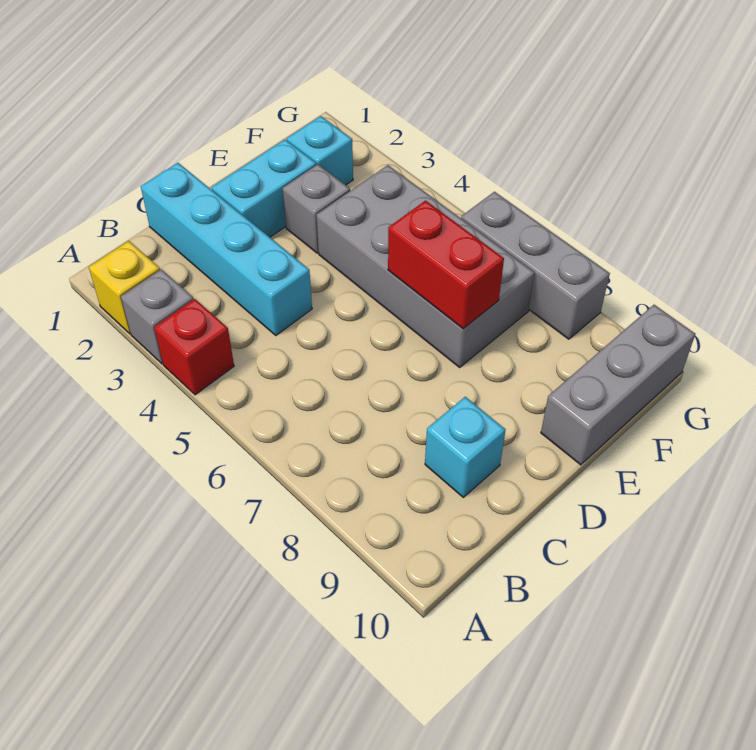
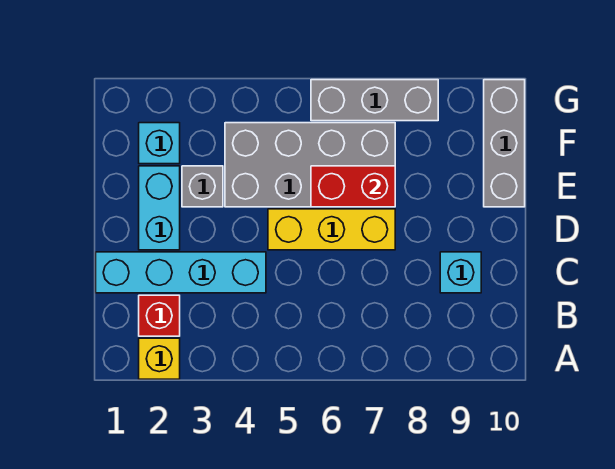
grey 1x1 brick [121,269,194,364] -> none
red 1x1 brick [154,299,234,395] -> red 1x1 brick moved to [139,295,180,336]
none -> yellow 1x3 brick [268,209,395,250]

